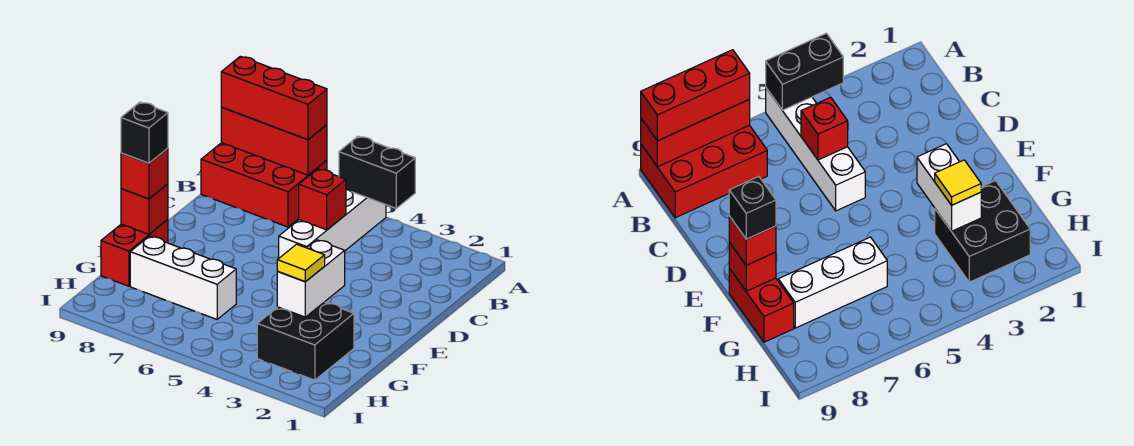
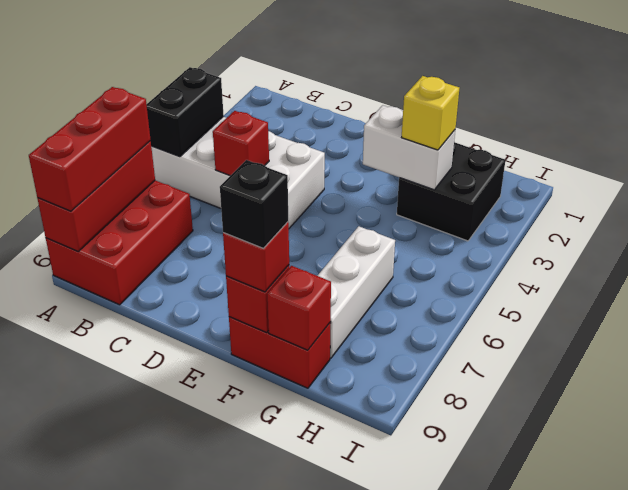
white 1x4 brick [279,190,386,258] -> white 2x4 brick [151,117,325,228]
yellow 1x1 tile [277,244,325,282] -> yellow 1x1 brick [402,76,459,150]
none -> red 1x1 brick [267,266,331,350]

